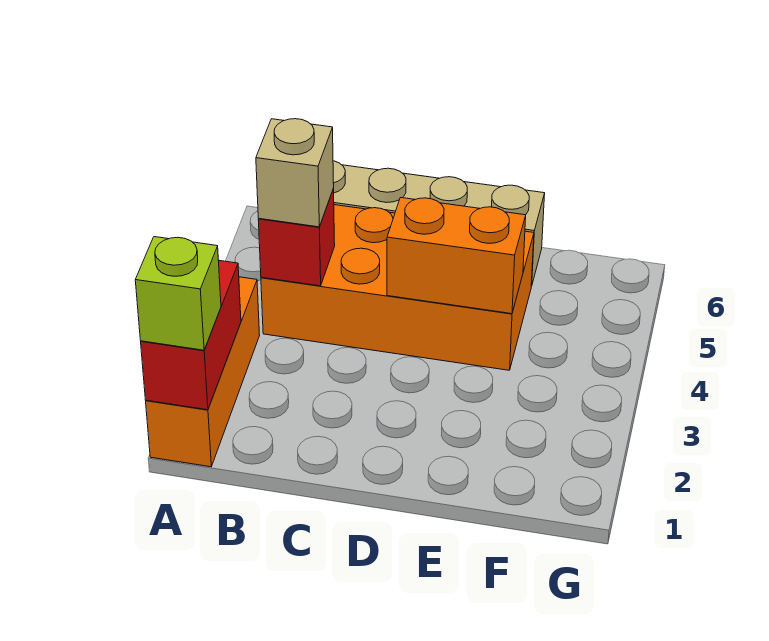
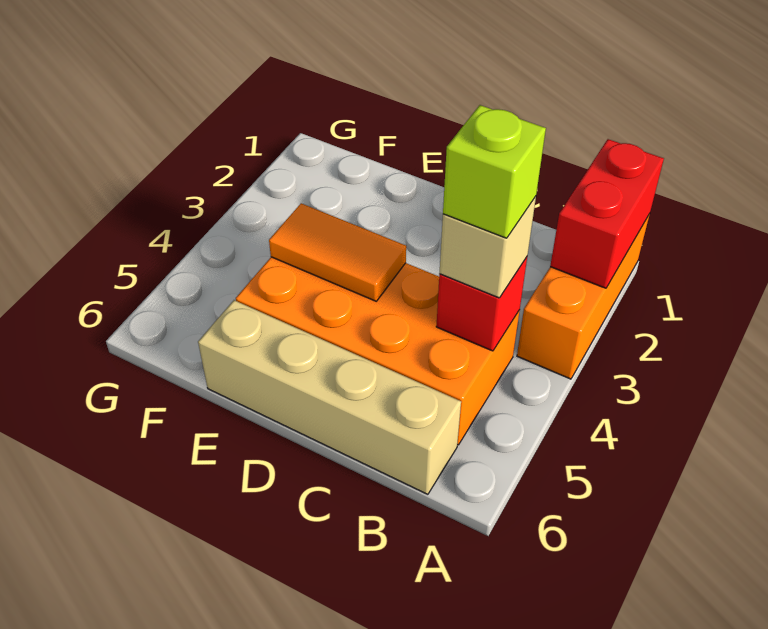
lime 1x1 brick [135,237,221,350] -> lime 1x1 brick moved to [443,105,546,238]
orange 1x2 brick [387,198,526,314] -> orange 1x2 tile [269,203,406,301]

